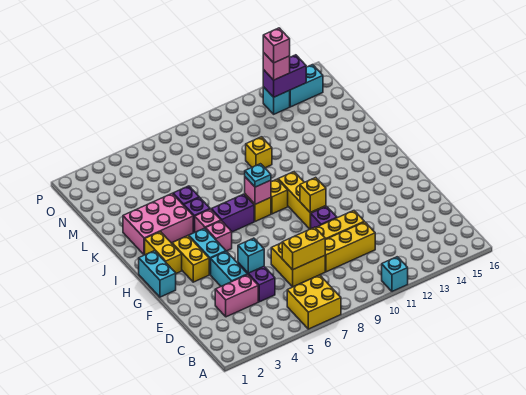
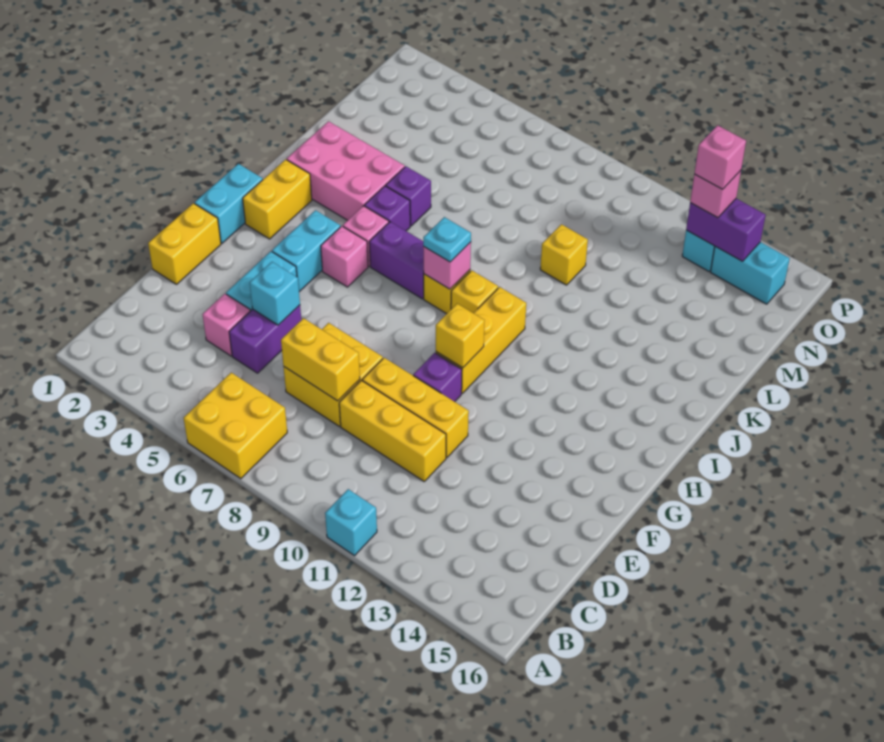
pink 1x2 brick [215,275,258,317] -> pink 1x1 brick [202,294,250,356]
yellow 1x2 brick [172,236,209,282] -> yellow 1x2 brick moved to [148,203,221,284]

